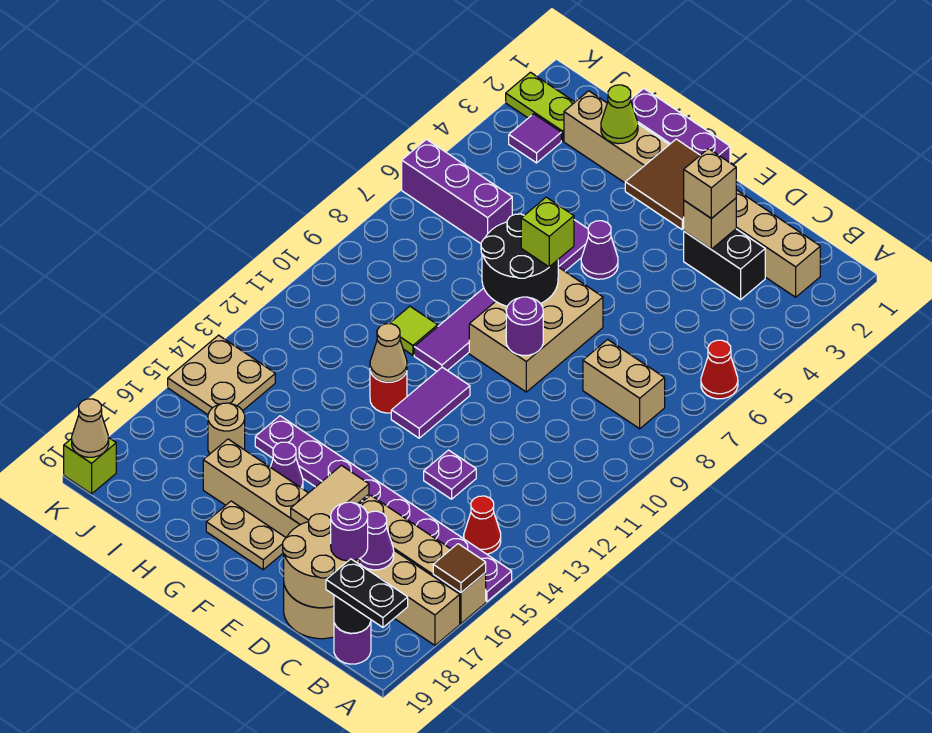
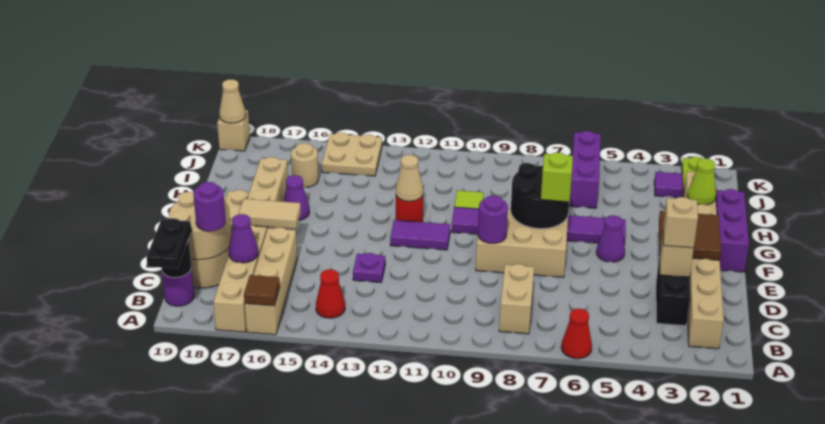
purple 1x8 plate [255,416,512,602] -> none
lime 1x1 brick [64,437,116,494] -> tan 1x1 brick [217,110,250,151]

